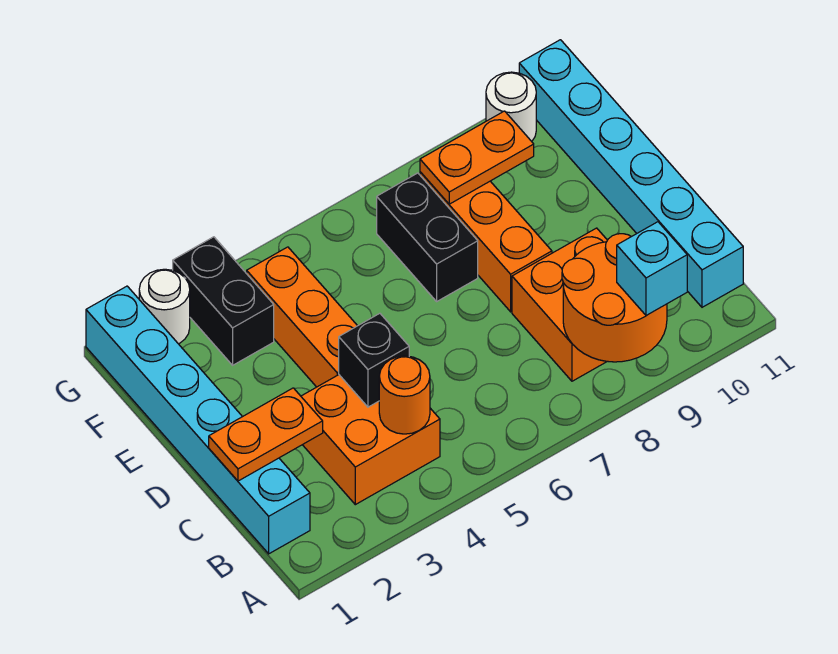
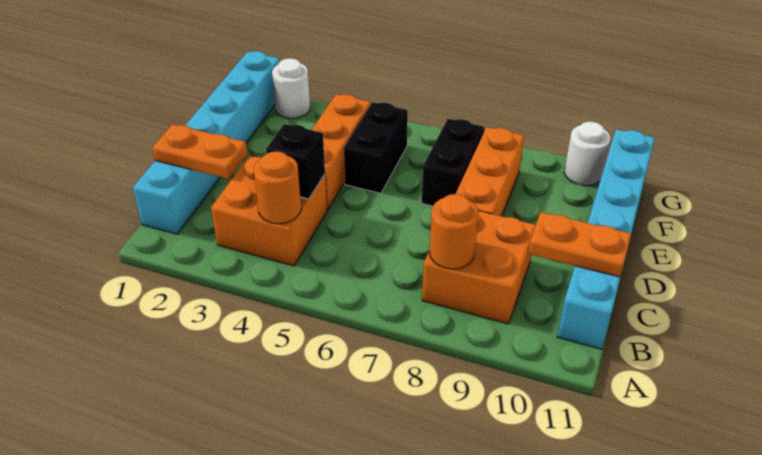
orange 2x2 round brick [562,234,667,362] -> orange 1x1 round brick [429,194,478,269]
cyan 1x1 brick [617,222,687,316] -> none
black 1x2 brick [173,237,274,365] -> black 1x2 brick moved to [344,102,408,193]
orange 1x2 plate [420,111,534,204] -> orange 1x2 plate moved to [528,212,631,277]

